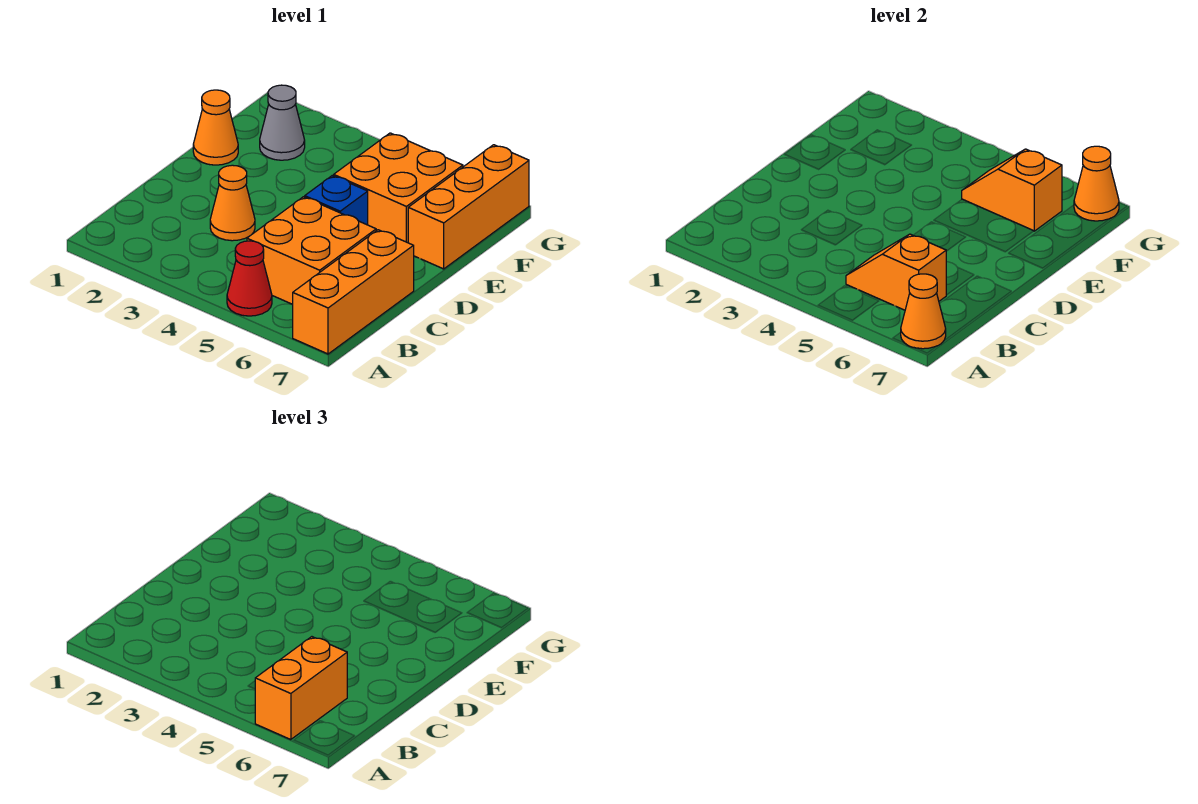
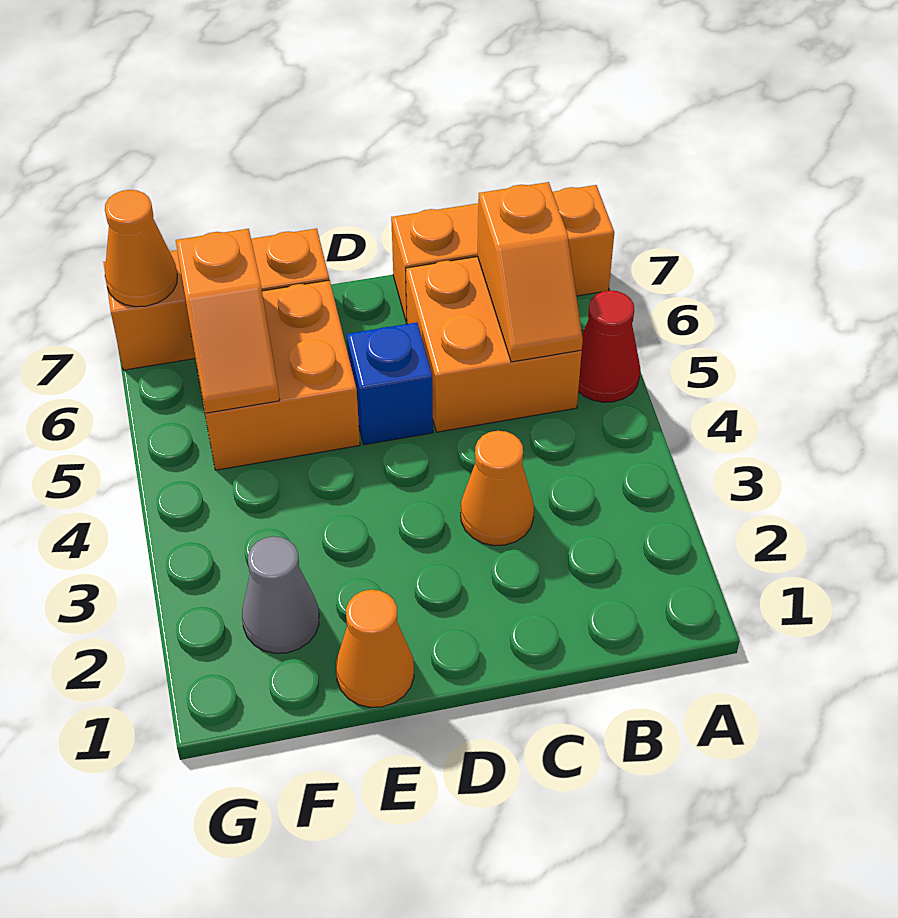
orange 1x2 brick [255,637,347,740] -> none
orange 1x1 cone [901,274,946,349] -> none

